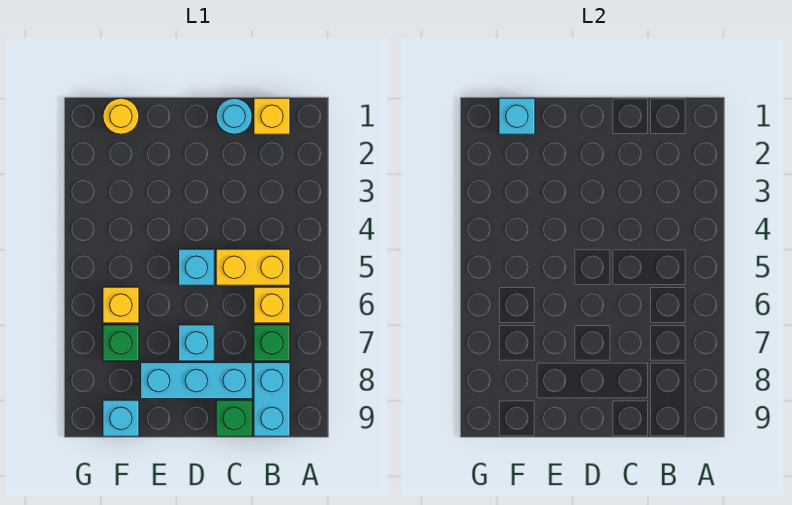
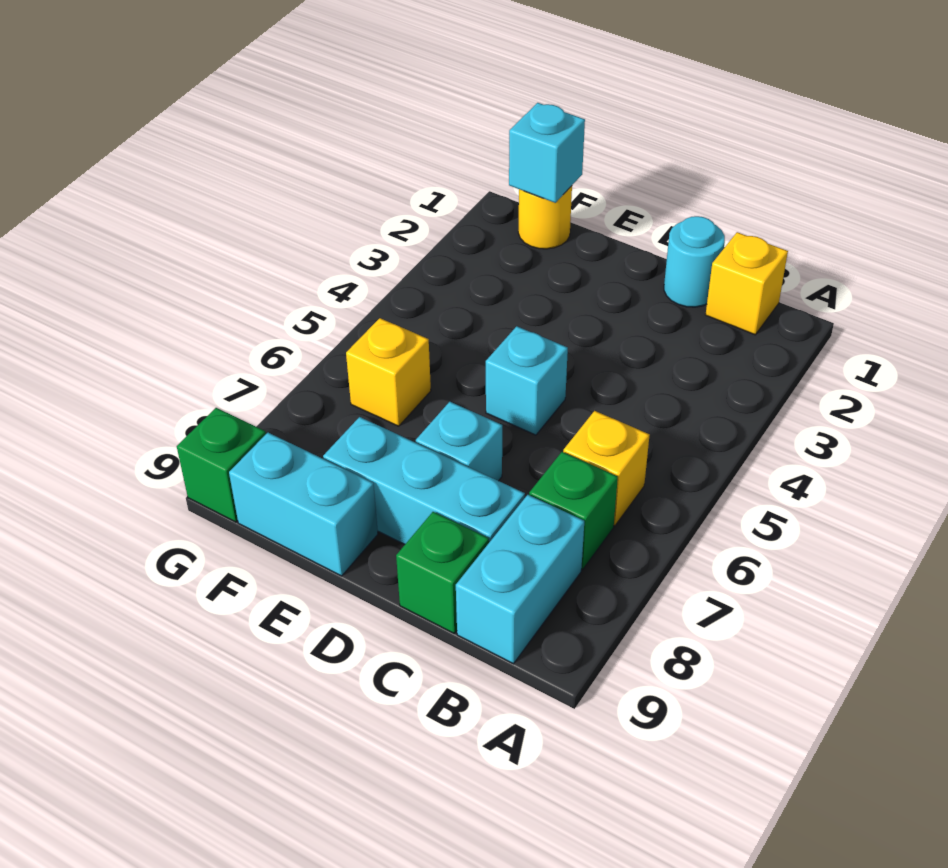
yellow 1x2 brick [216,249,290,285] -> none
green 1x1 brick [103,325,139,361] -> green 1x1 brick moved to [177,408,266,522]
cyan 1x1 brick [103,400,139,436] -> cyan 1x2 brick [229,433,378,576]

